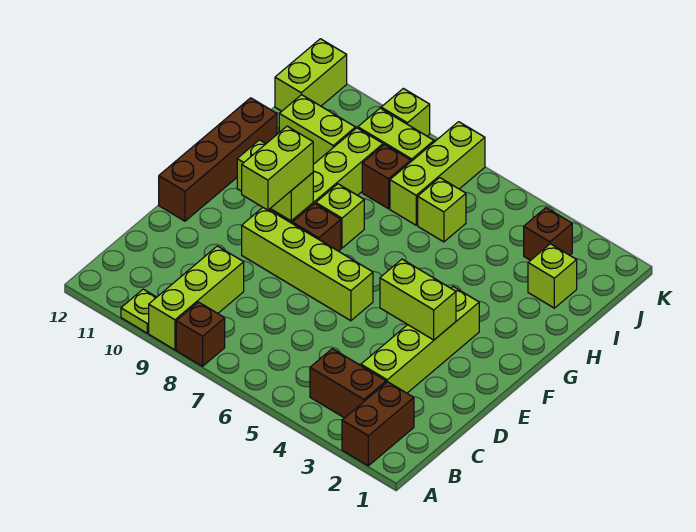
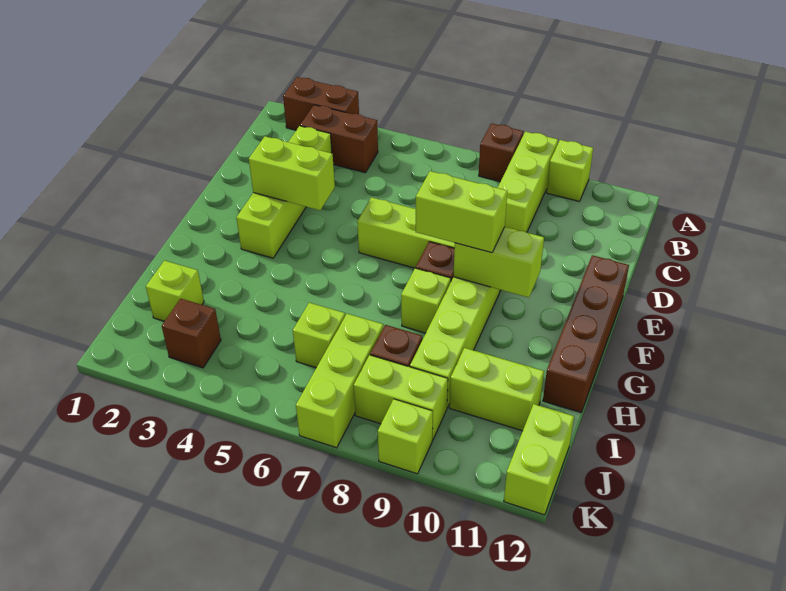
brown 1x2 brick [342,382,414,466] -> brown 1x2 brick turned to [283,77,359,130]
lime 1x1 plate [121,289,156,333] -> lime 1x1 brick [547,140,593,201]
lime 1x2 brick [242,126,313,210] -> lime 1x2 brick turned to [416,171,507,253]

